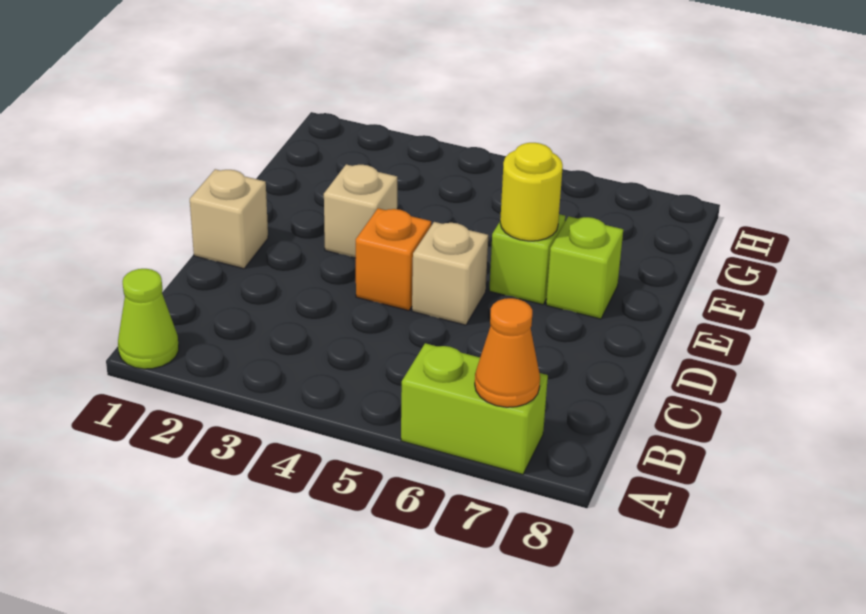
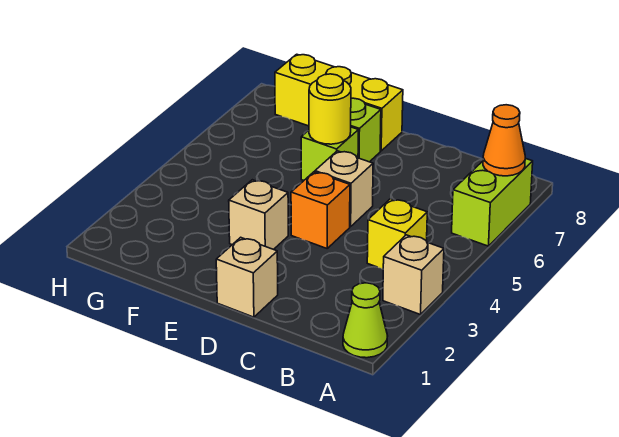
none -> tan 1x1 brick [383,235,444,315]
none -> yellow 1x1 brick [367,199,427,269]
none -> yellow 1x3 brick [275,54,403,151]

